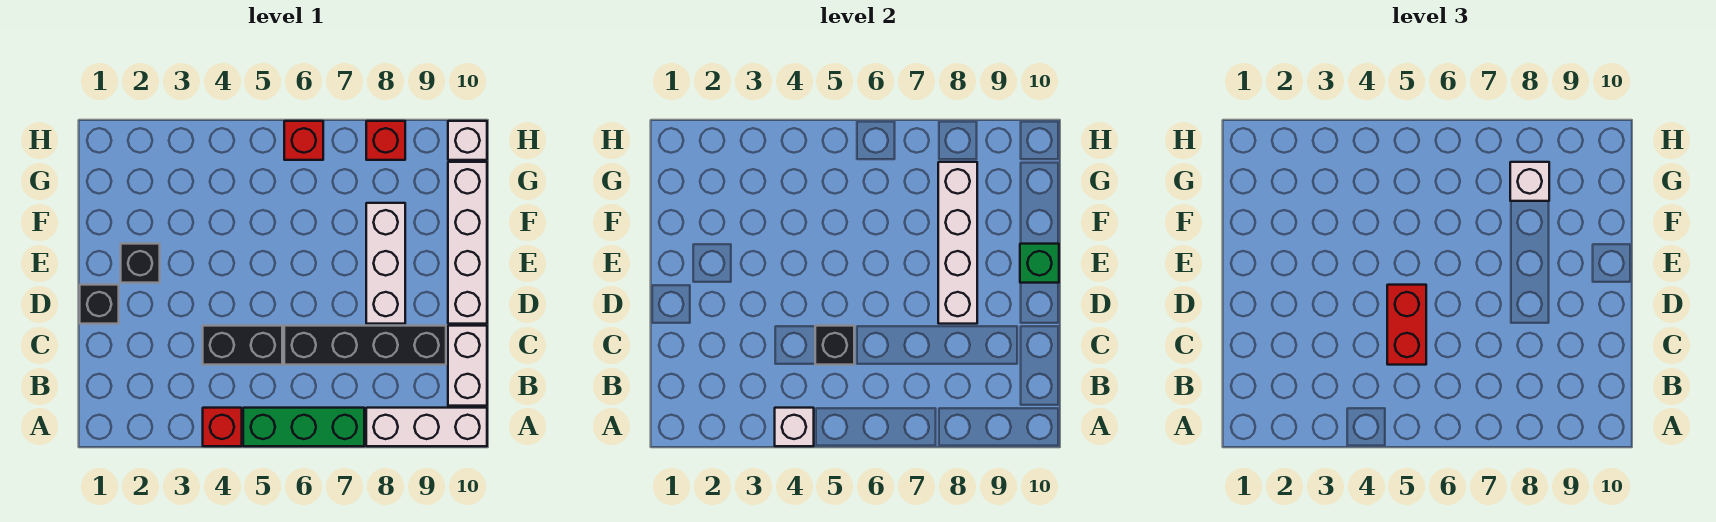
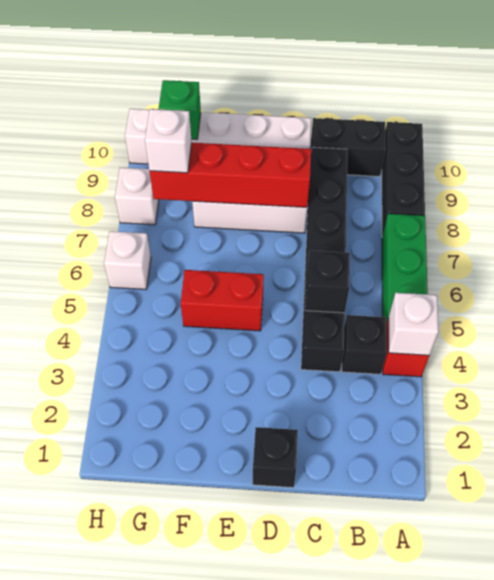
white 1x3 brick [366,408,487,446] -> black 1x3 brick [382,122,425,236]
white 1x2 brick [448,326,487,406] -> black 1x2 brick [310,118,385,177]
red 1x2 brick [1387,285,1426,365] -> red 1x2 brick moved to [181,270,264,331]
white 1x4 brick [938,162,977,324] -> red 1x4 brick [150,143,311,207]
black 1x1 brick [121,244,160,283] -> black 1x1 brick moved to [342,315,387,374]
green 1x1 brick [1020,244,1059,283] -> green 1x1 brick moved to [159,80,201,140]
red 1x1 brick [284,121,323,160] -> white 1x1 brick [104,231,151,289]
red 1x1 brick [366,121,405,160] -> white 1x1 brick [115,168,159,225]

